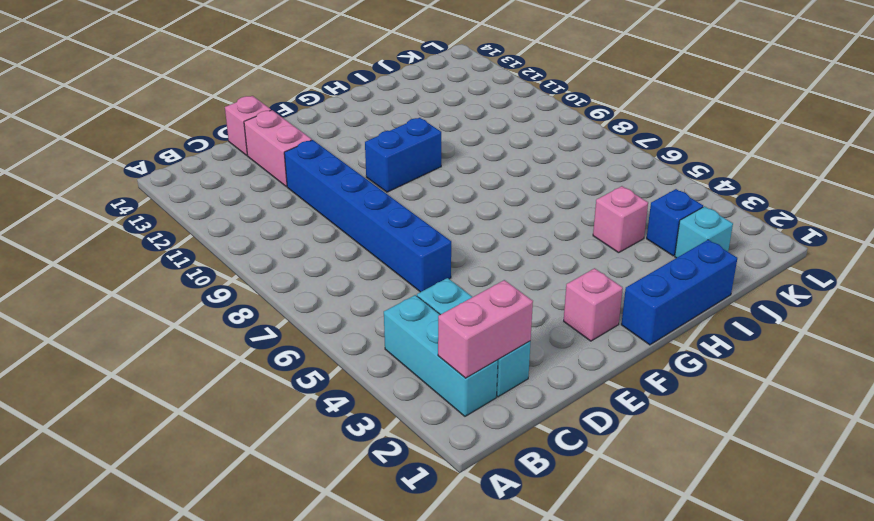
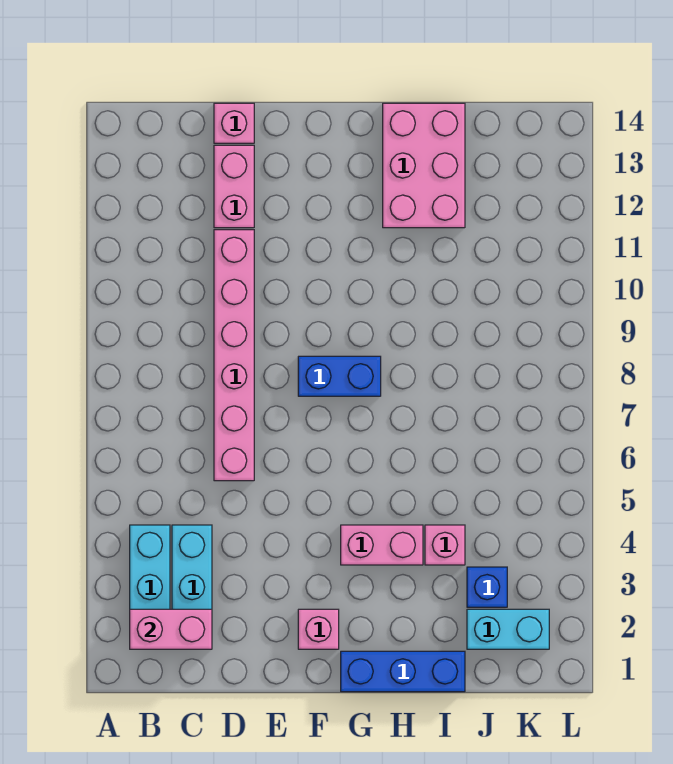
blue 1x6 brick [284,140,451,292] -> pink 1x6 brick [214,230,254,481]
blue 1x2 brick [365,118,441,192] -> blue 1x2 brick moved to [298,356,381,396]
none -> pink 1x2 brick [341,525,423,565]
none -> pink 2x3 brick [383,103,465,228]
cyan 1x1 brick [675,206,733,258] -> cyan 1x2 brick [467,609,549,649]

